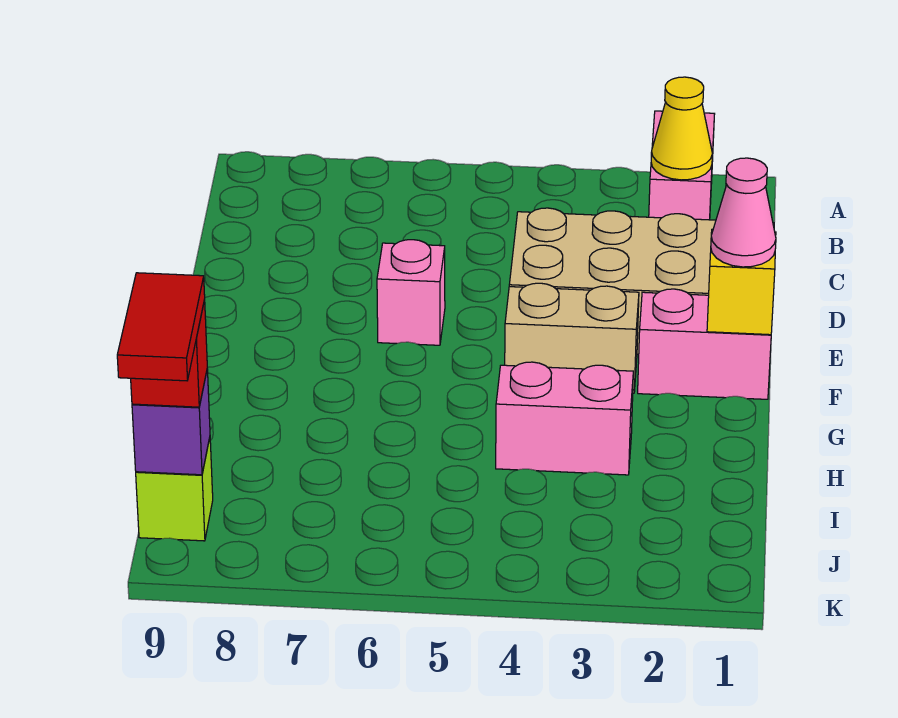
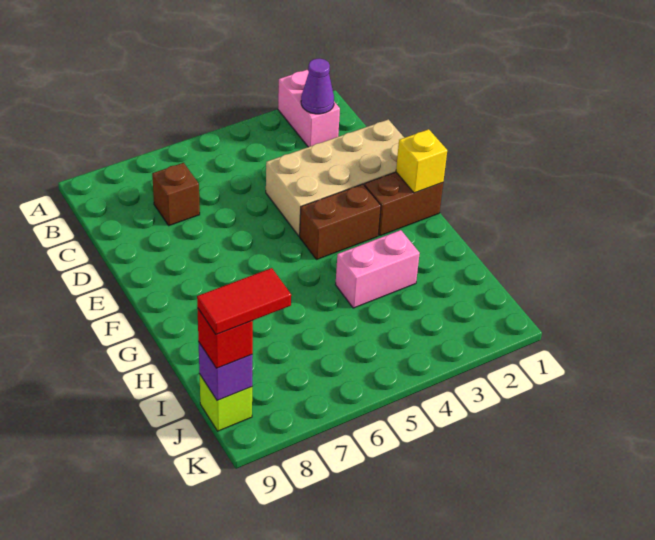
yellow 1x1 cone [651,77,712,180] -> purple 1x1 cone [301,58,334,114]
none -> brown 1x1 brick [152,163,200,226]
pink 1x1 brick [377,240,445,345] -> none
pink 1x2 brick [638,289,771,399] -> brown 1x2 brick [365,172,443,236]
pink 1x1 cone [711,158,776,267] -> none
tan 1x2 brick [505,283,639,393] -> brown 1x2 brick [300,184,381,260]
red 1x2 tile [117,273,205,381] -> red 1x2 tile turned to [197,268,291,335]

